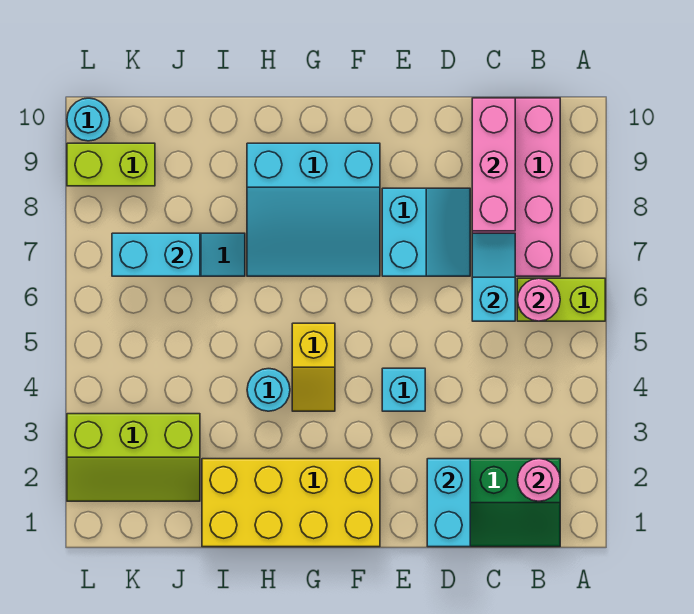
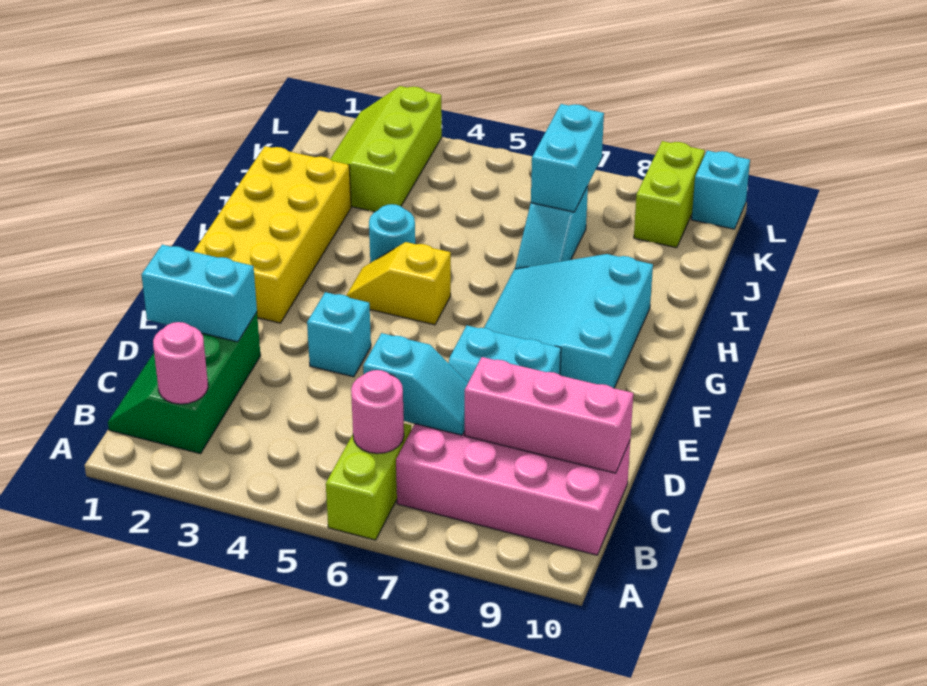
cyan 1x1 round brick [67,98,110,141] -> cyan 1x1 brick [692,151,750,229]

